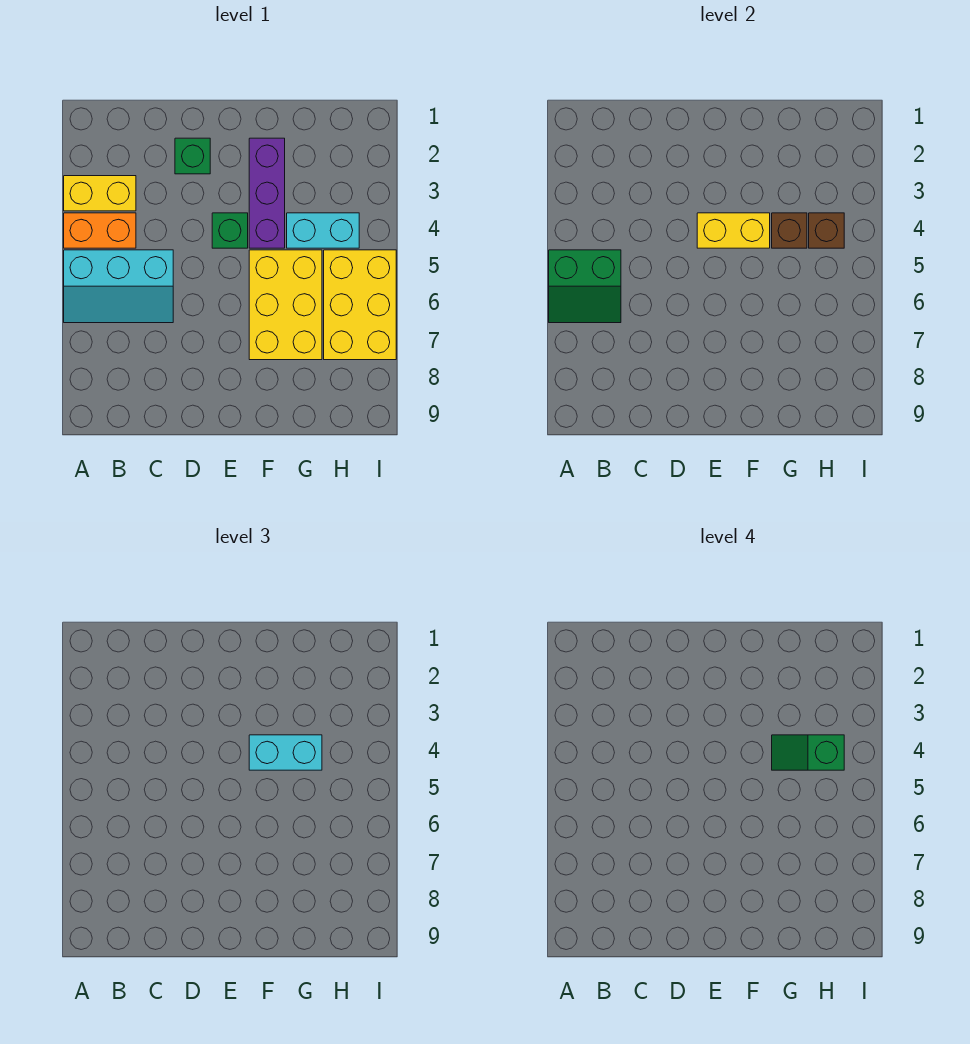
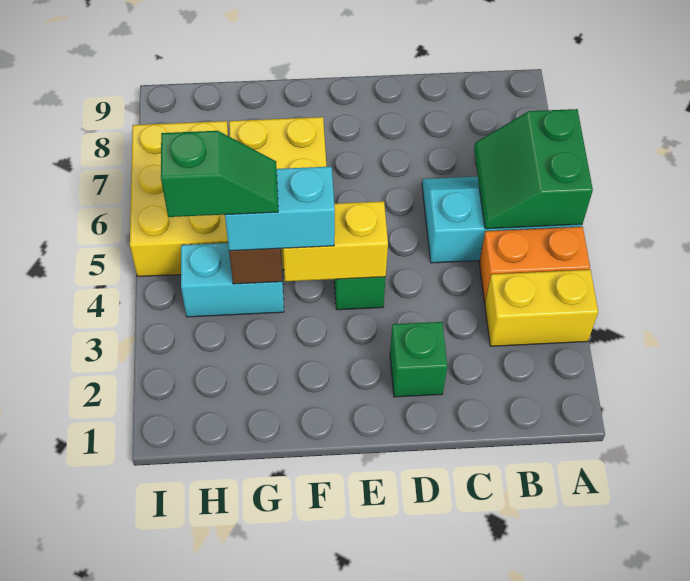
green 2x2 slope [549,250,621,323] -> green 2x2 slope turned to [474,109,593,229]
purple 1x3 brick [249,138,285,248] -> none
brown 1x1 brick [809,213,844,248] -> none

